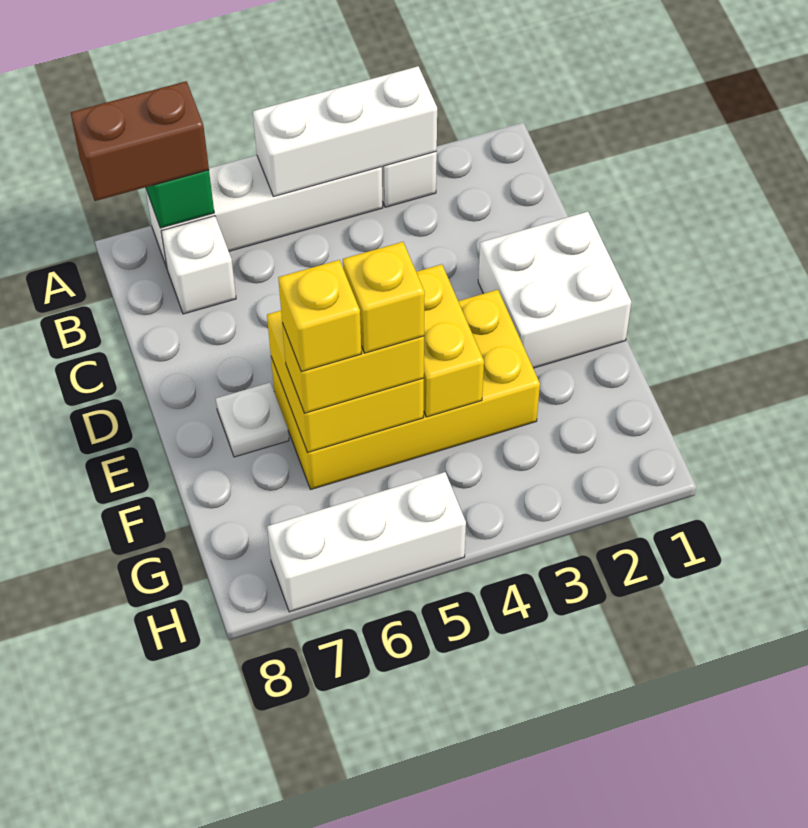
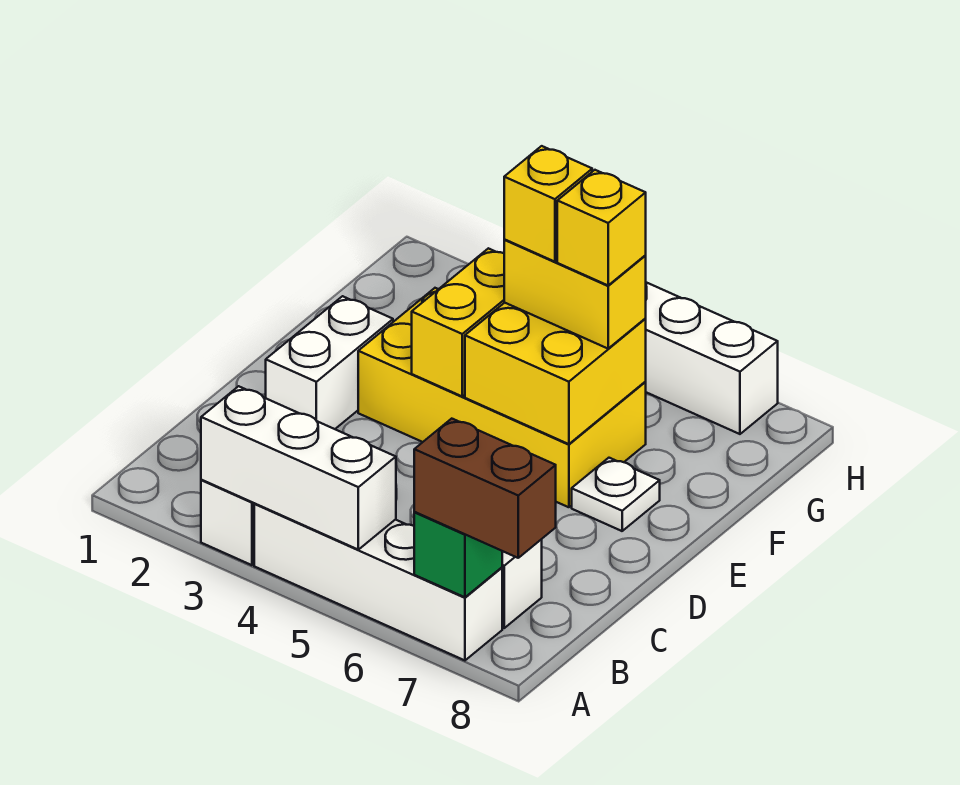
white 2x2 brick [478,212,631,368] -> white 1x2 brick [266,296,393,429]

